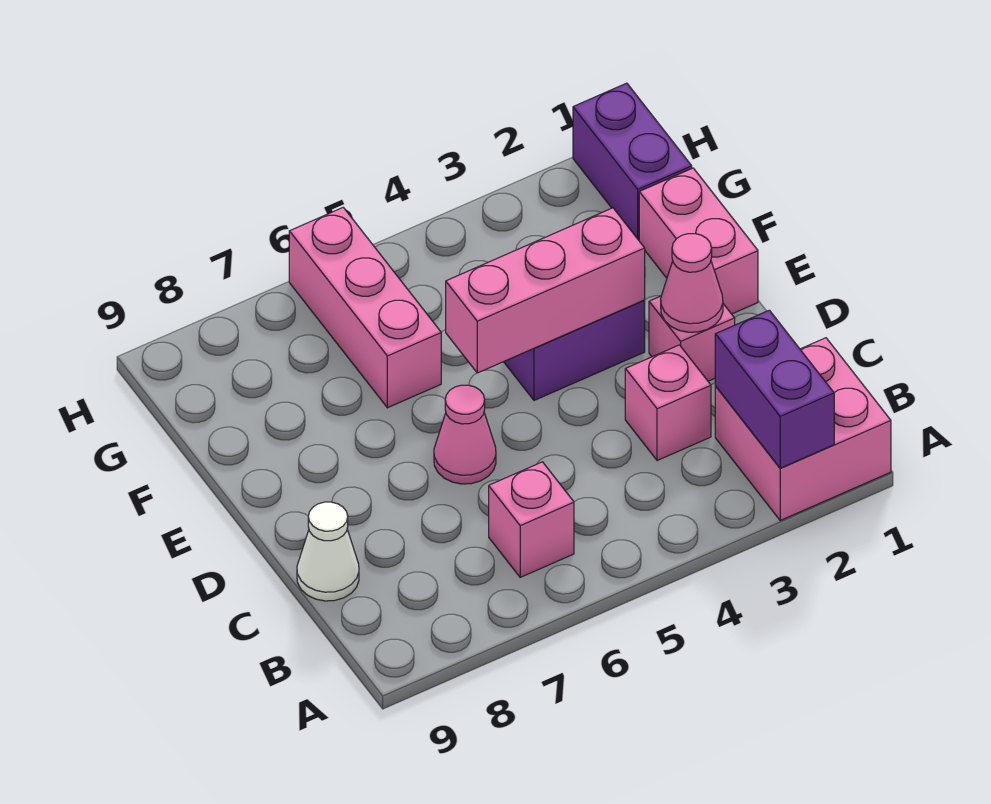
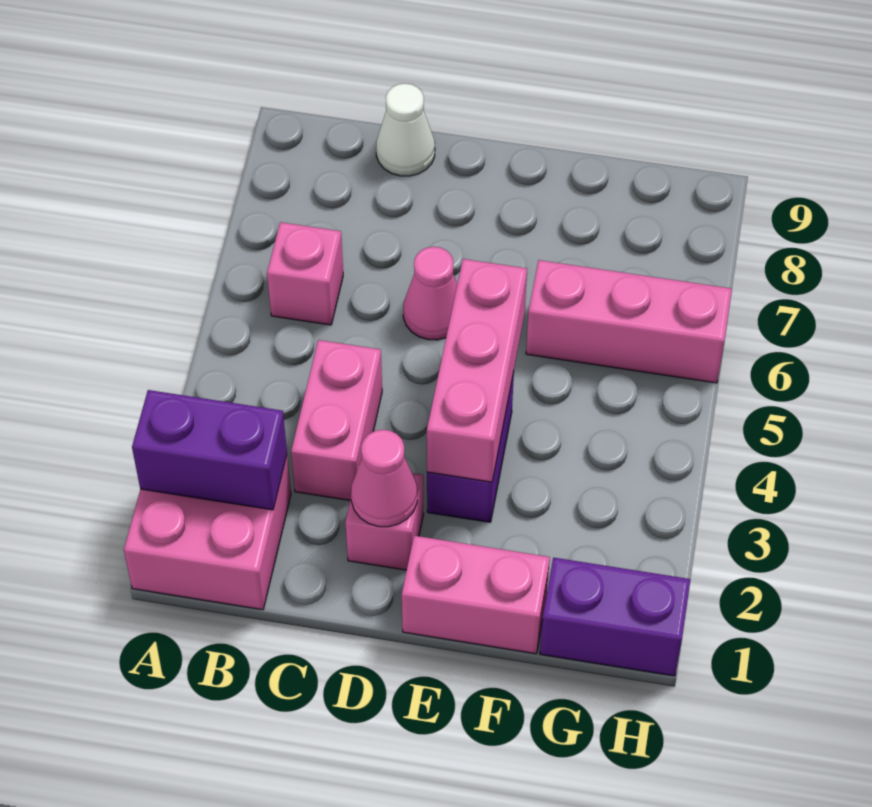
pink 1x1 brick [625,345,711,461] -> pink 1x2 brick [291,340,382,500]

